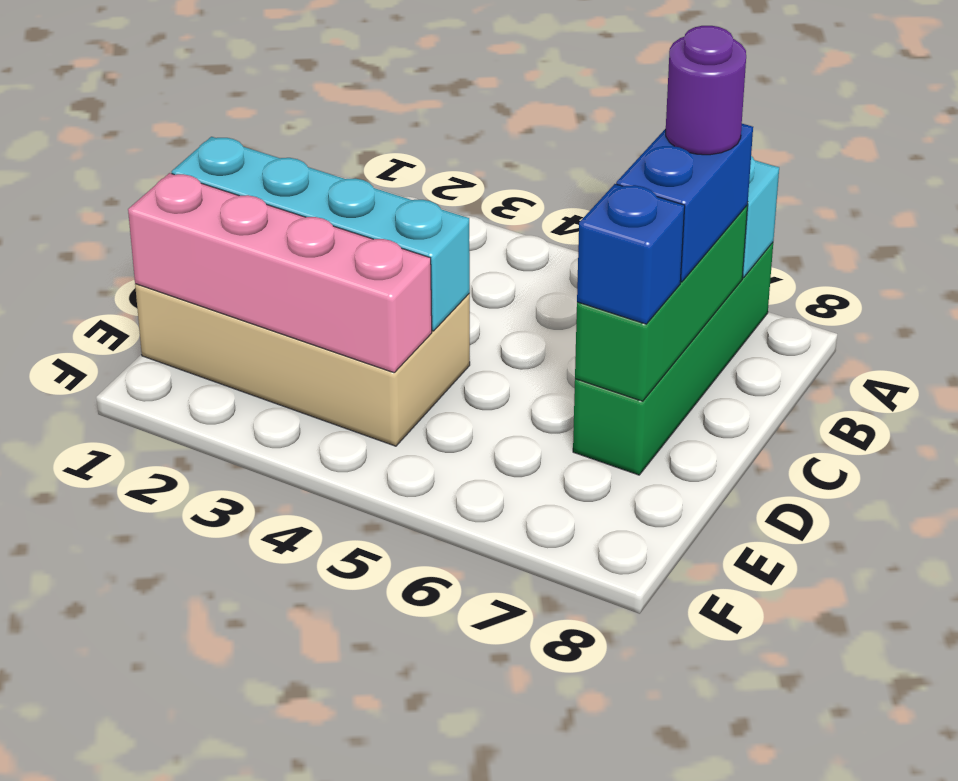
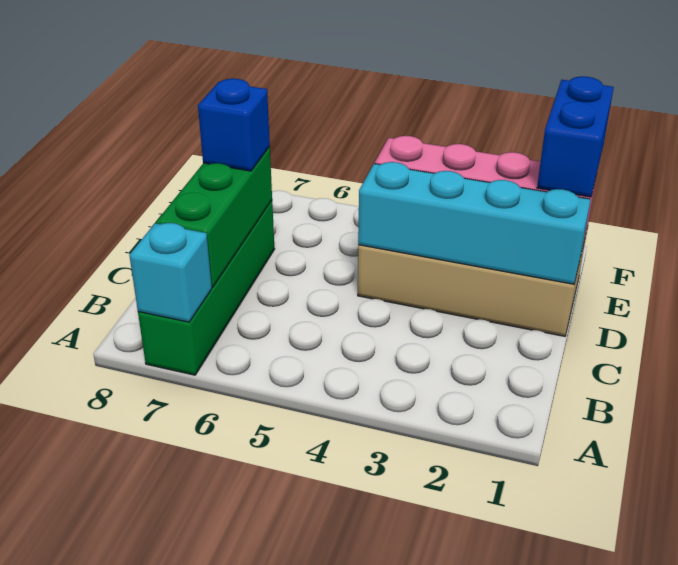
blue 1x2 brick [616,124,753,282] -> blue 1x2 brick moved to [537,76,614,197]
purple 1x1 round brick [666,26,746,155] -> none

